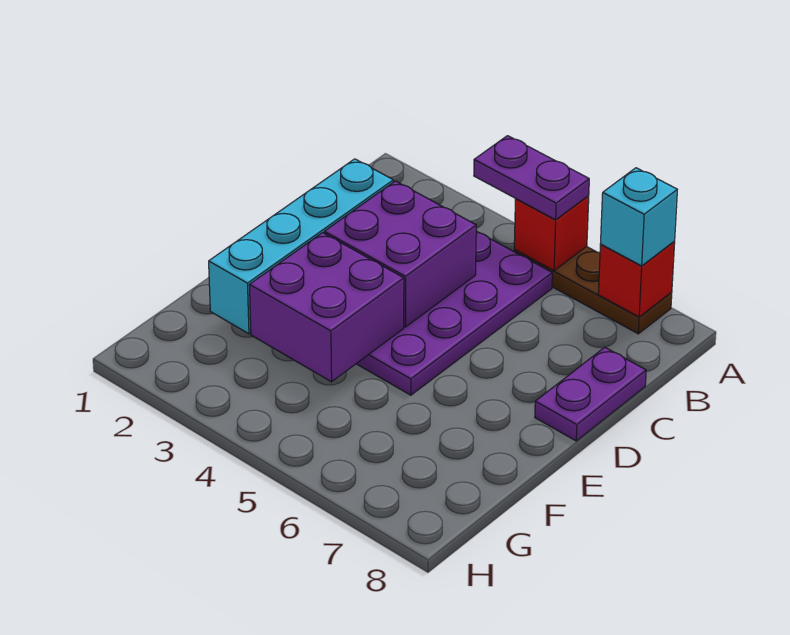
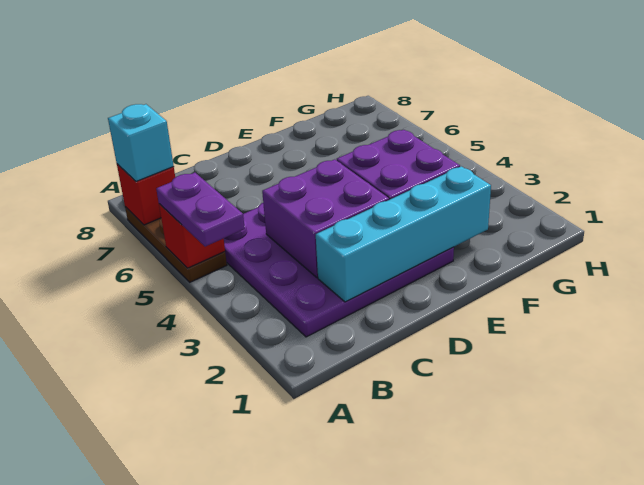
purple 1x2 plate [535,347,646,441] -> none

